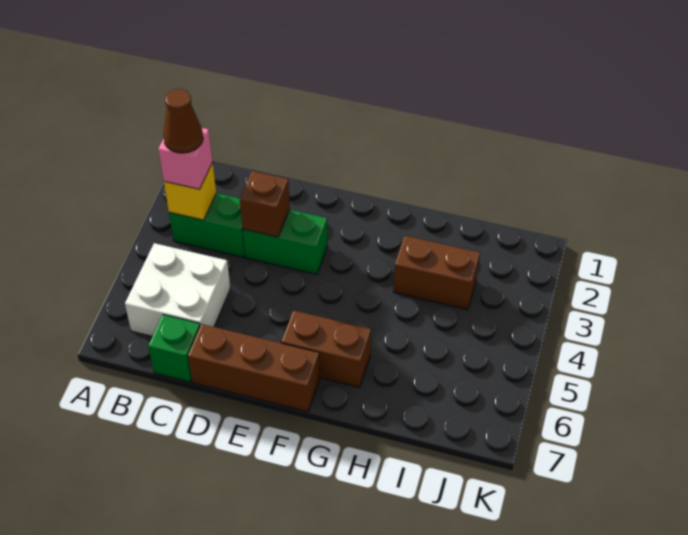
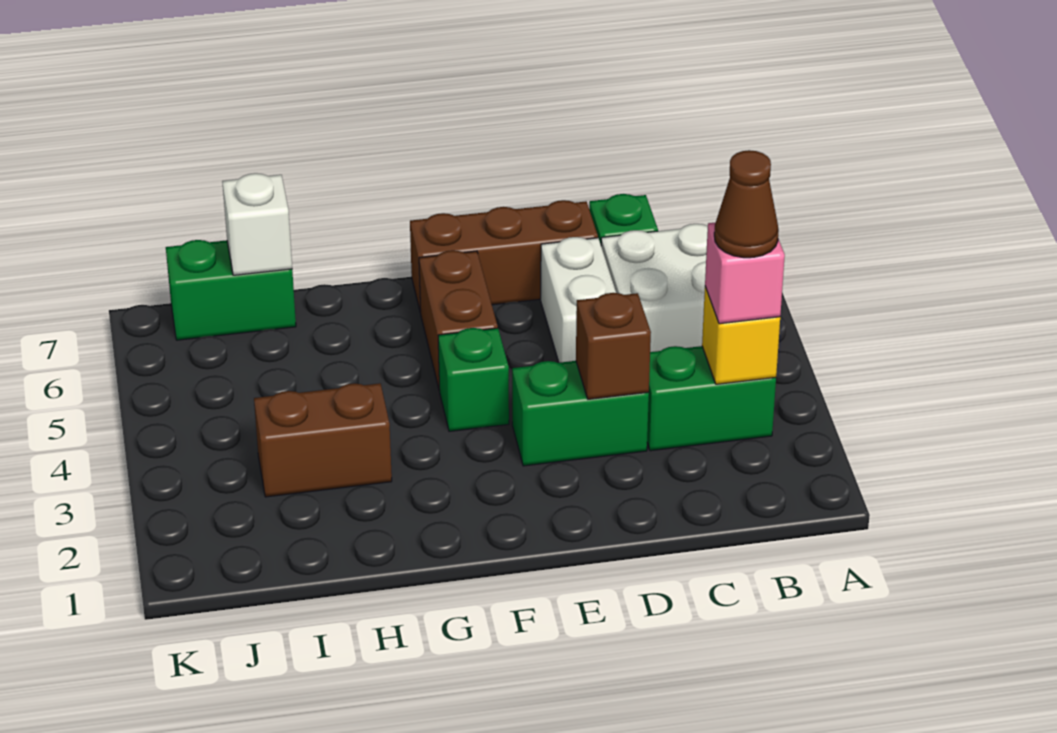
none -> white 1x2 brick [541,237,616,363]
none -> green 1x1 brick [438,328,509,431]
brown 1x2 brick [281,311,371,388] -> brown 1x2 brick turned to [419,250,498,391]
none -> green 1x2 brick [166,240,296,340]
none -> white 1x1 brick [222,173,292,275]

